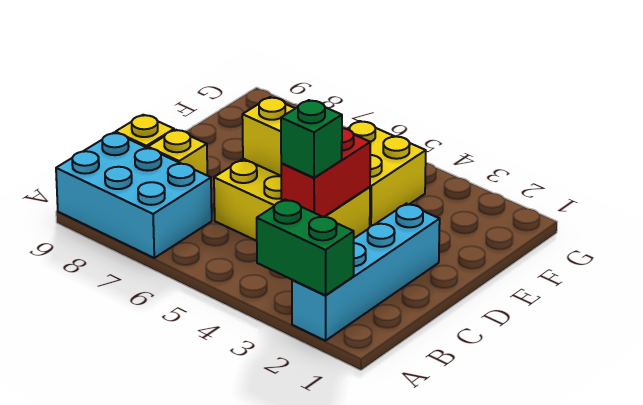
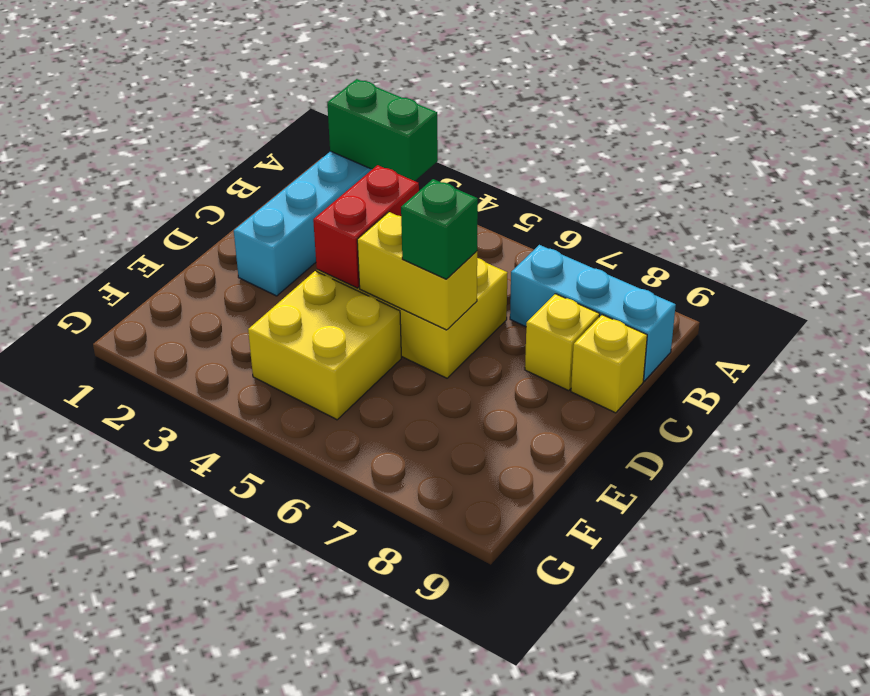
cyan 2x3 brick [56,133,212,258] -> cyan 1x3 brick [510,245,676,381]
green 1x1 brick [281,100,342,178] -> green 1x1 brick moved to [401,179,478,279]

